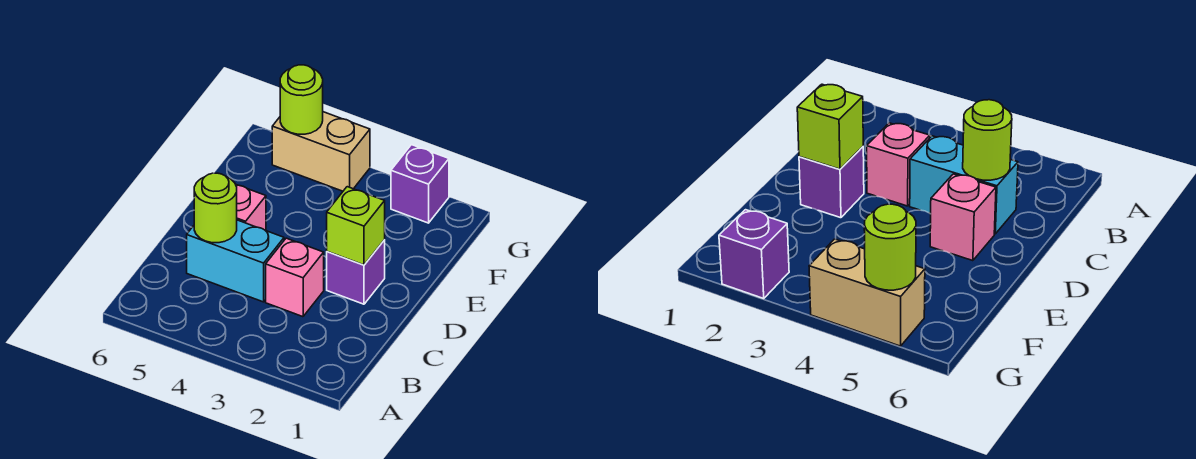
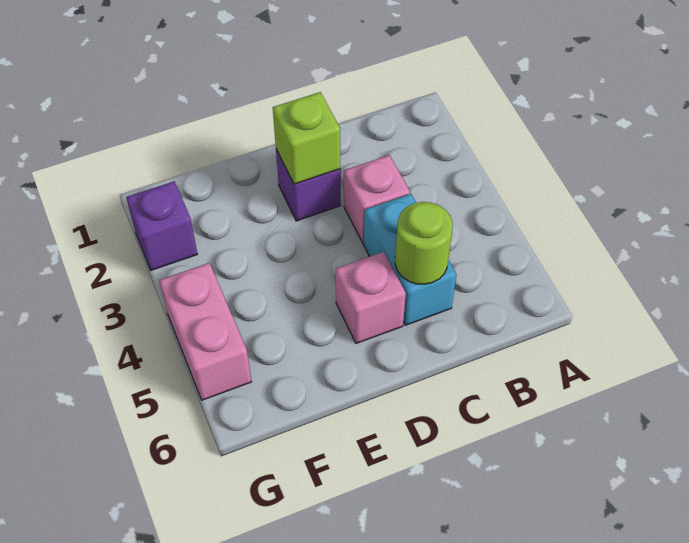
tan 1x2 brick [272,112,370,191] -> pink 1x2 brick [159,263,251,400]
lime 1x1 round brick [280,65,323,134] -> none

